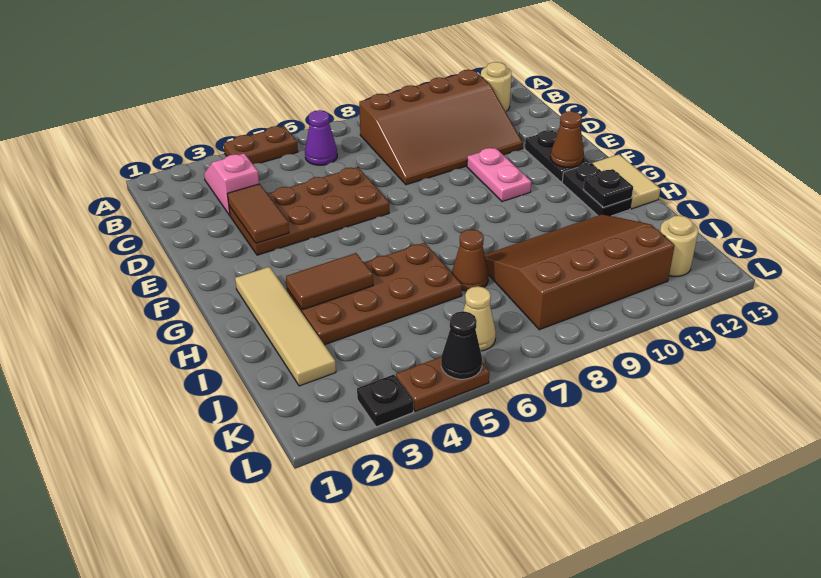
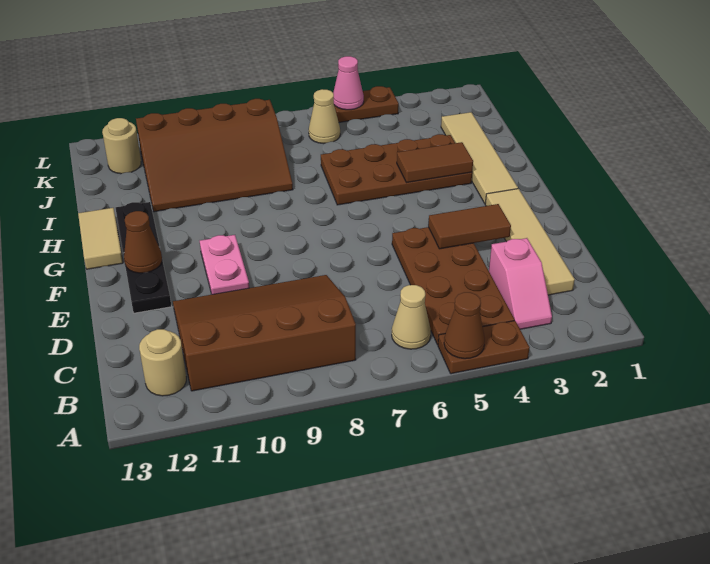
purple 1x1 cone [305,110,337,165] -> tan 1x1 cone [392,285,431,349]
none -> tan 1x4 tile [485,189,575,295]
brown 2x4 plate [229,167,389,255] -> brown 2x4 plate turned to [392,227,515,345]
brown 1x2 tile [227,184,289,243] -> brown 1x2 tile turned to [428,204,511,249]
black 1x1 plate [584,169,633,208] -> none
brown 1x1 cone [452,229,489,291] -> brown 1x1 cone moved to [444,292,485,359]
black 1x1 plate [357,374,413,427] -> none
black 1x1 cone [441,311,482,379] -> pink 1x1 cone [333,56,364,110]

